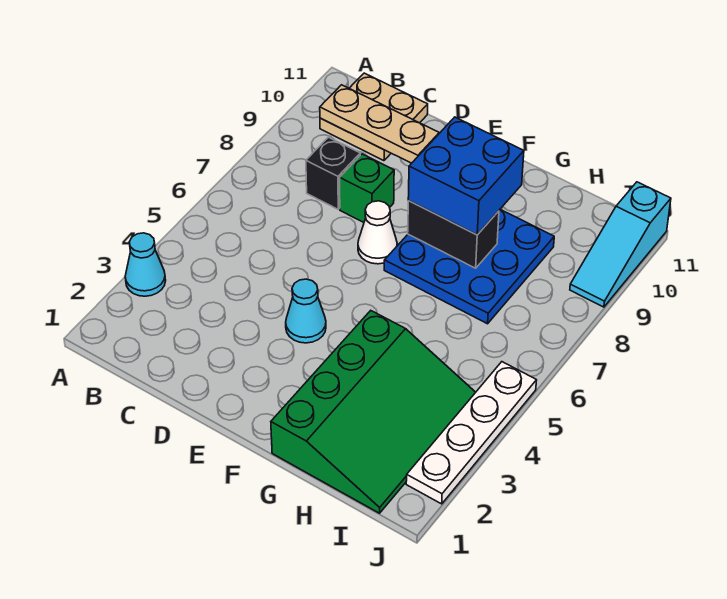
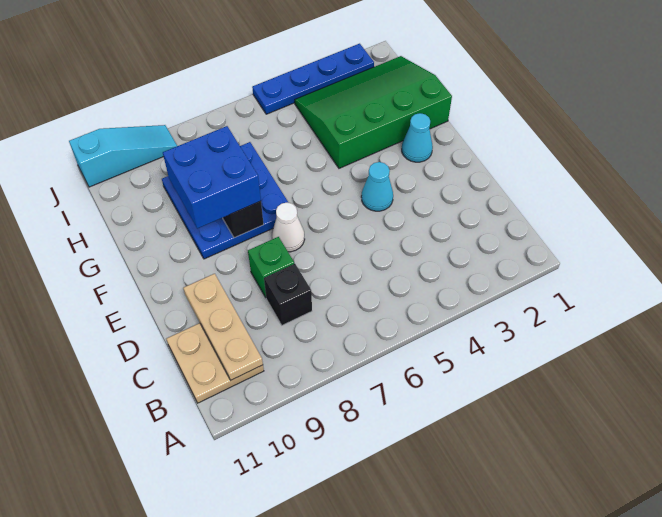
cyan 1x1 cone [125,233,166,296] -> cyan 1x1 cone moved to [402,113,433,162]
white 1x4 plate [406,362,537,504] -> blue 1x4 plate [252,44,374,114]

